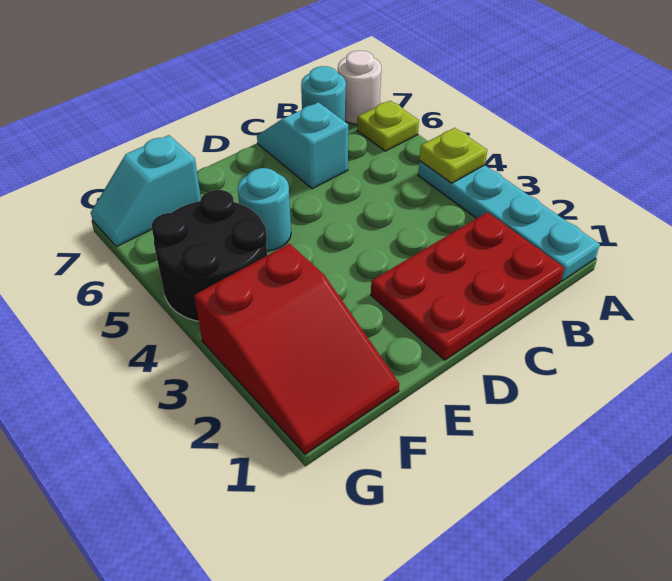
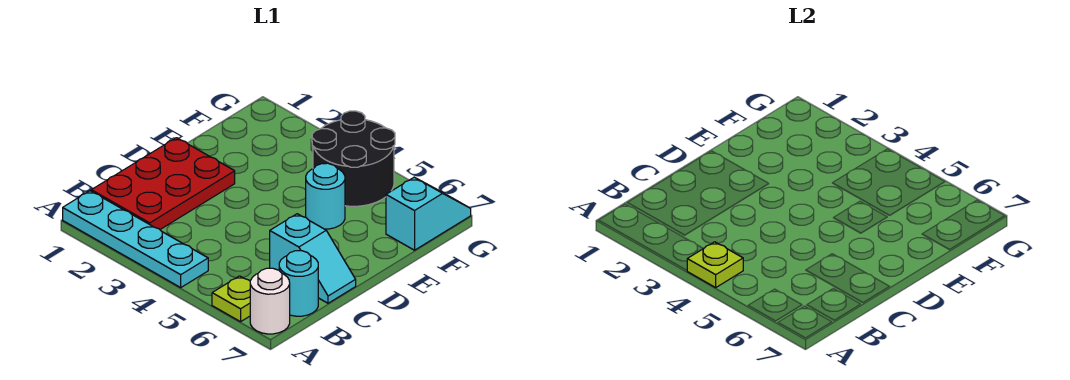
red 2x3 slope [194,244,399,454] -> none

